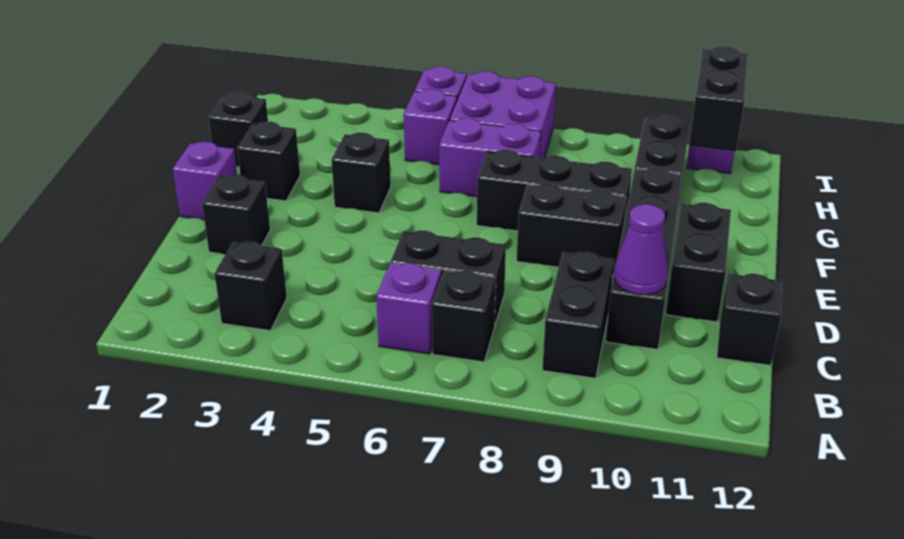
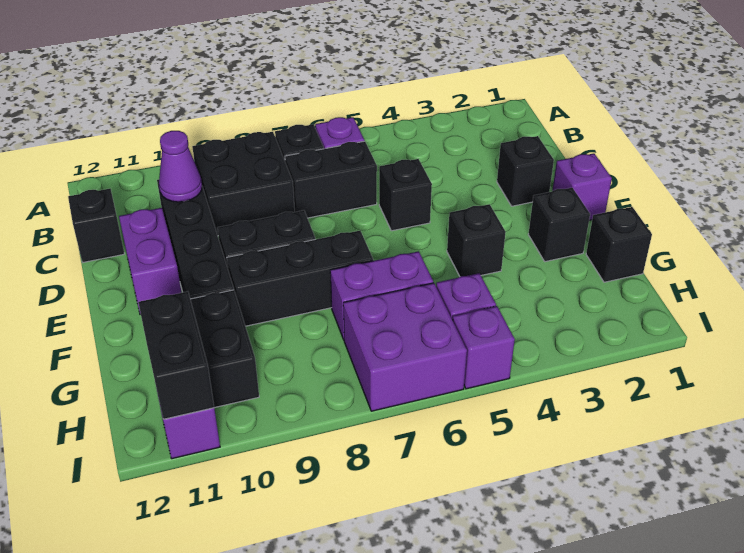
black 1x1 brick [215,241,287,331] -> black 1x1 brick moved to [379,159,432,231]
black 1x2 brick [542,252,614,378] -> black 2x2 brick [192,132,295,235]
black 1x2 brick [666,203,731,322] -> purple 1x2 brick [119,208,182,314]

